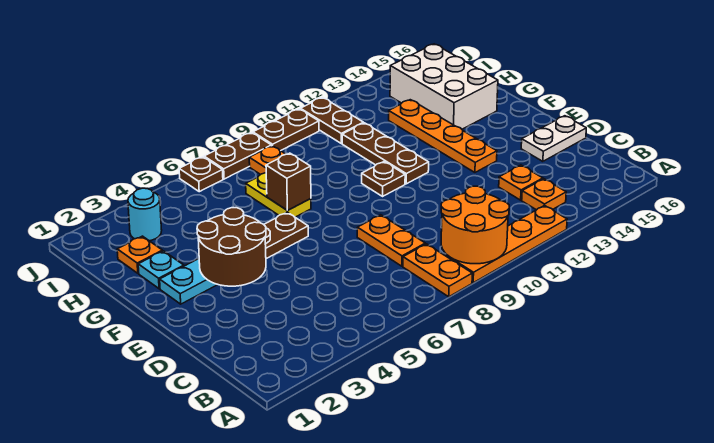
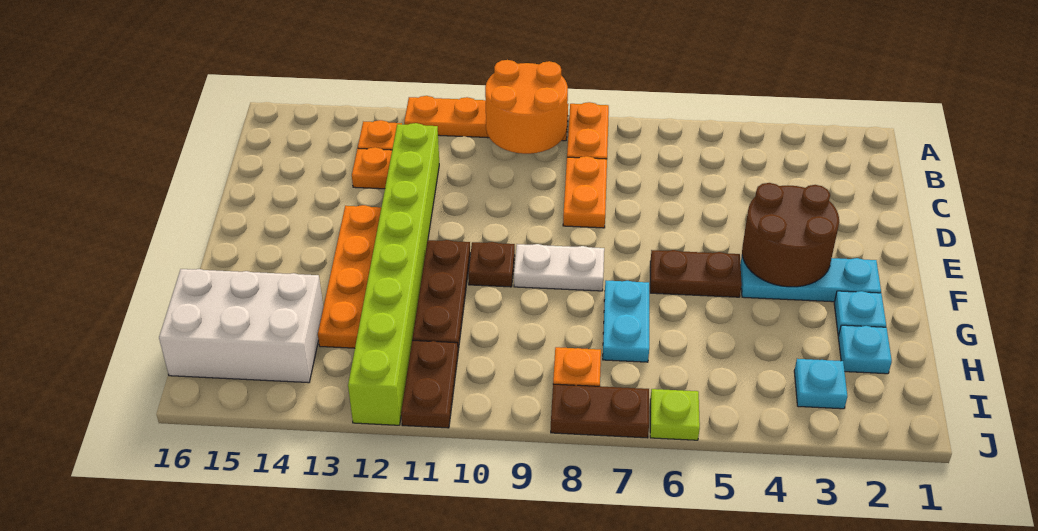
none -> lime 1x8 brick [348,123,439,425]
white 1x2 plate [521,116,586,161] -> white 1x2 plate moved to [514,244,604,291]
yellow 1x2 plate [246,173,311,217] -> cyan 1x2 plate [603,281,649,362]
brown 1x1 brick [266,153,311,211] -> none
white 2x3 brick [390,44,498,129] -> white 2x3 brick turned to [159,269,323,383]
orange 1x1 plate [117,236,162,273] -> cyan 1x1 plate [838,325,892,374]
cyan 1x1 round brick [128,188,162,241] -> cyan 1x1 plate [794,359,847,409]
brown 1x1 plate [179,157,223,192] -> lime 1x1 plate [650,389,700,440]
brown 1x2 plate [253,109,319,151] -> none

